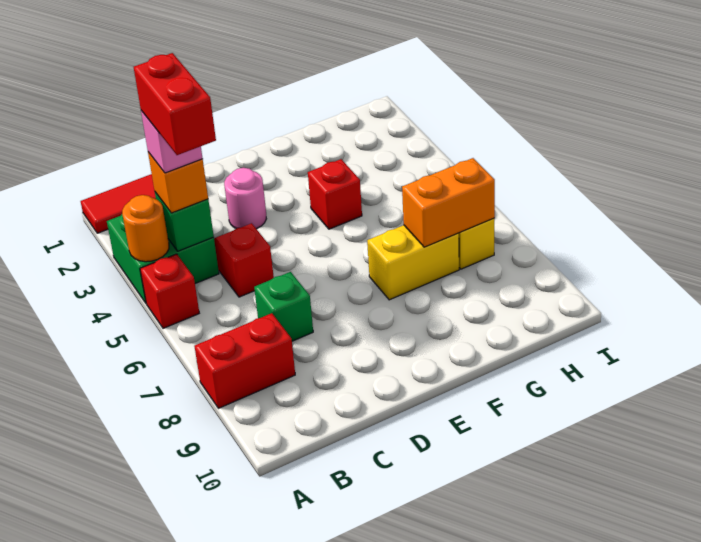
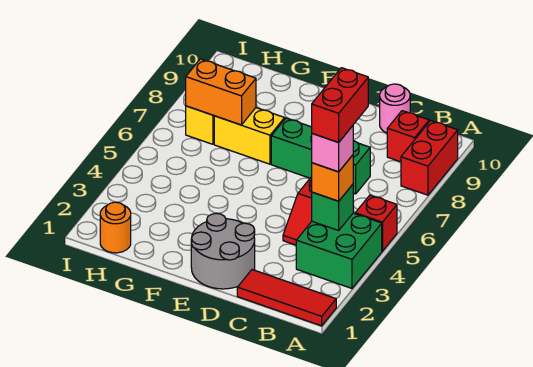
orange 1x1 round brick [122,195,169,262] -> orange 1x1 round brick moved to [100,202,131,253]
red 1x2 brick [194,313,295,408] -> red 1x2 brick turned to [401,120,458,195]
green 1x1 brick [254,272,313,341] -> green 1x3 brick [271,118,370,194]
none -> grey 2x2 round brick [191,213,255,289]
pink 1x1 round brick [224,168,266,229] -> pink 1x1 round brick moved to [380,84,410,133]
red 1x1 brick [308,159,362,229] -> red 1x1 brick moved to [387,111,429,162]

